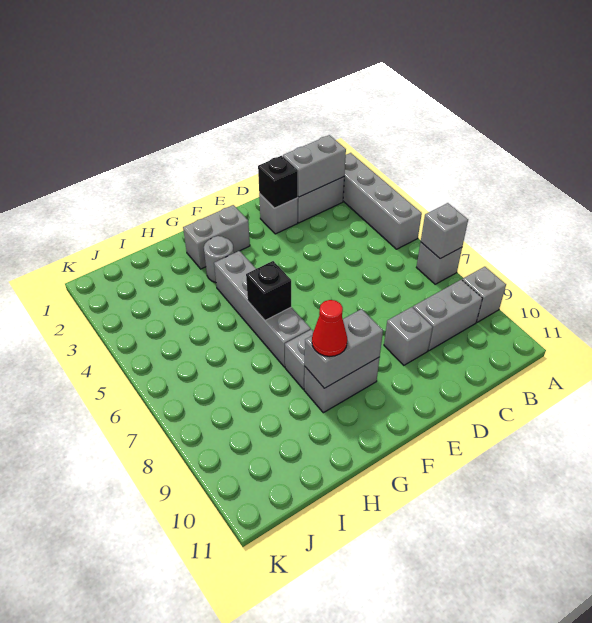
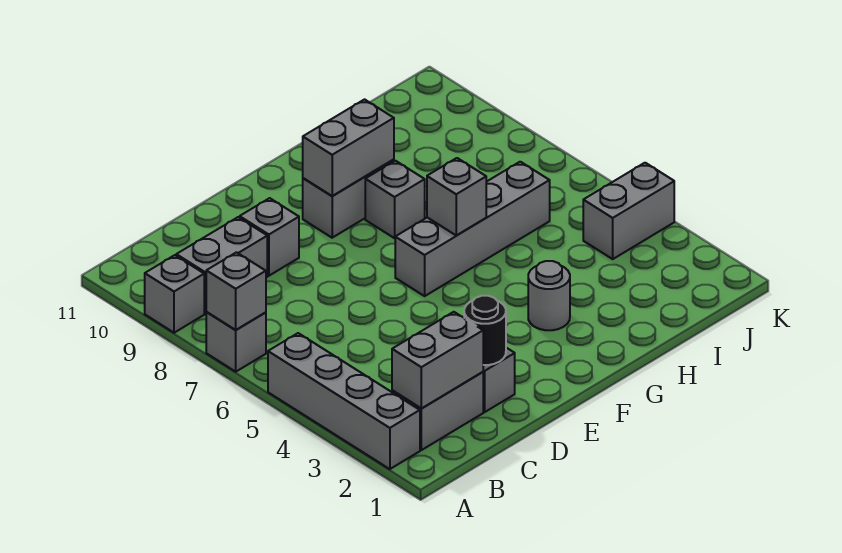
black 1x1 brick [258,156,298,208] -> black 1x1 round brick [464,296,506,365]
grey 1x2 brick [183,205,250,269] -> grey 1x2 brick moved to [583,163,674,259]
grey 1x4 brick [214,251,311,367] -> grey 1x4 brick turned to [395,162,550,296]
black 1x1 brick [246,261,291,320] -> grey 1x1 brick [427,158,486,236]
red 1x1 cone [312,300,347,356] -> none

